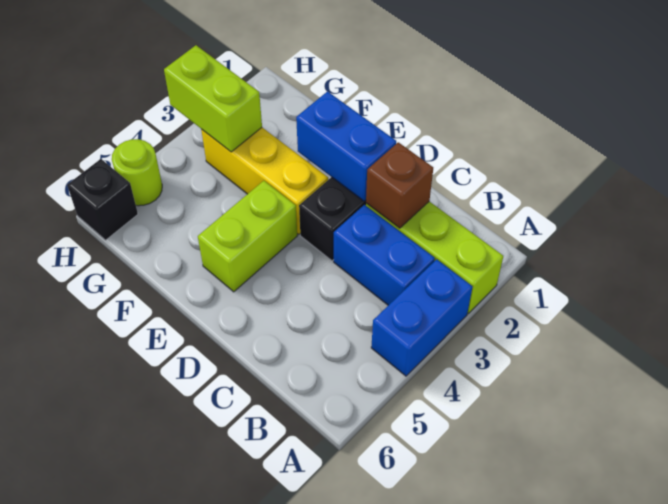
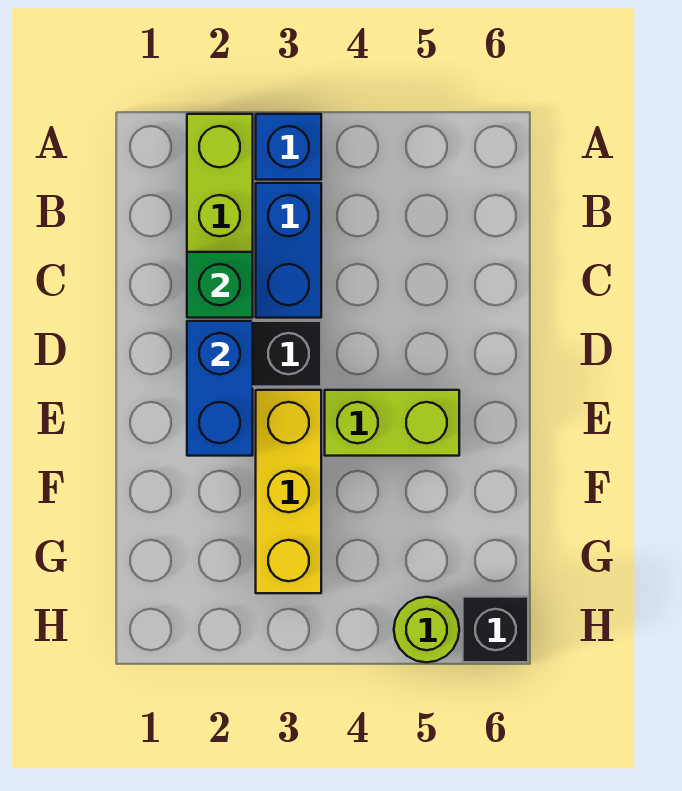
blue 1x2 brick [371,259,473,376] -> blue 1x1 brick [256,114,321,180]
brown 1x1 brick [366,142,433,228] -> green 1x1 brick [187,252,253,318]
lime 1x2 brick [164,45,262,152] -> none

